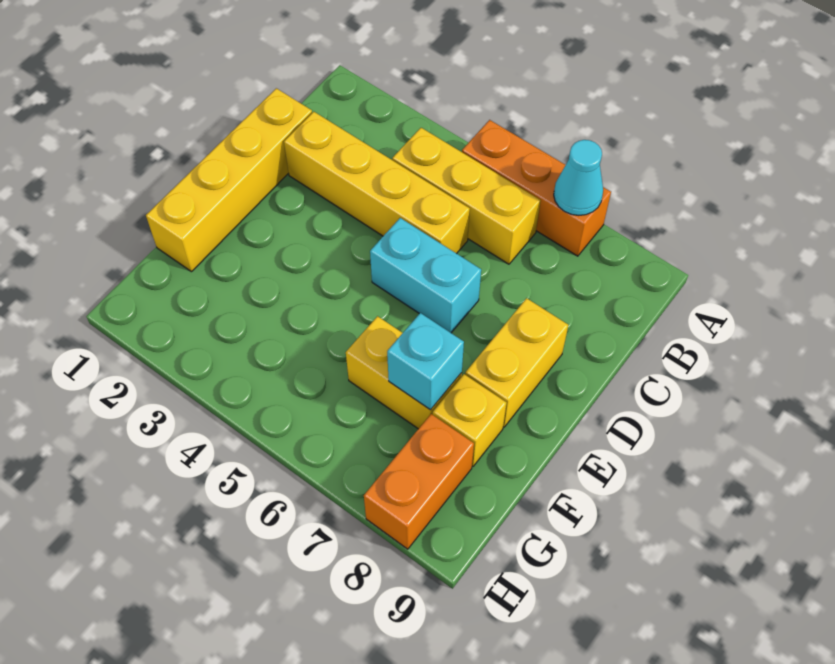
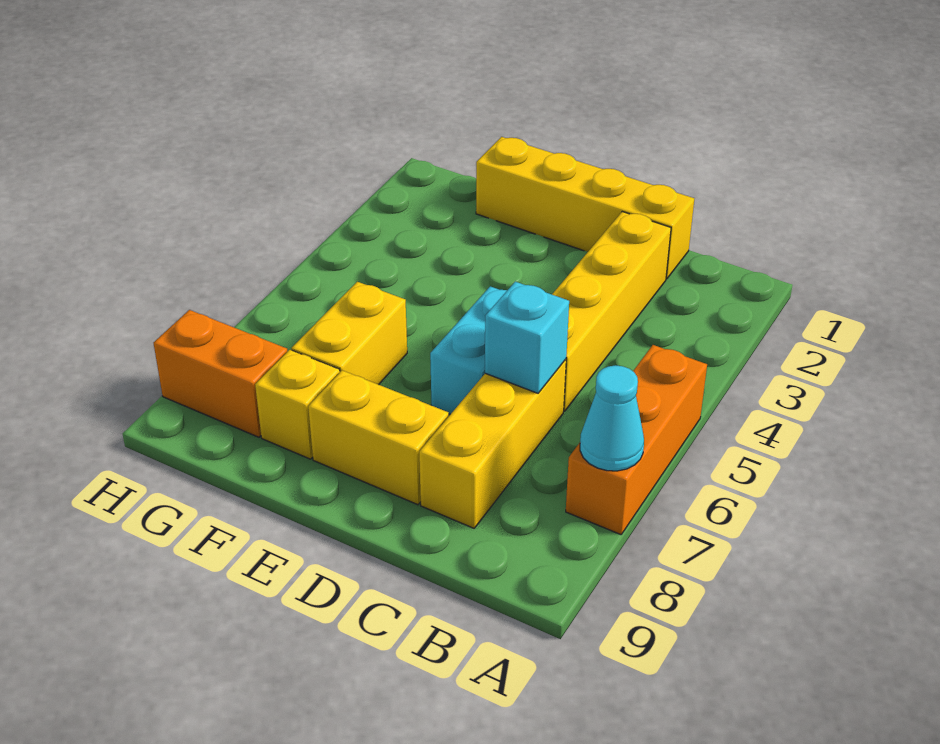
yellow 1x3 brick [392,128,541,264] -> yellow 1x3 brick moved to [419,359,566,528]
cyan 1x1 brick [387,313,464,410] -> cyan 1x1 brick moved to [485,282,569,393]

